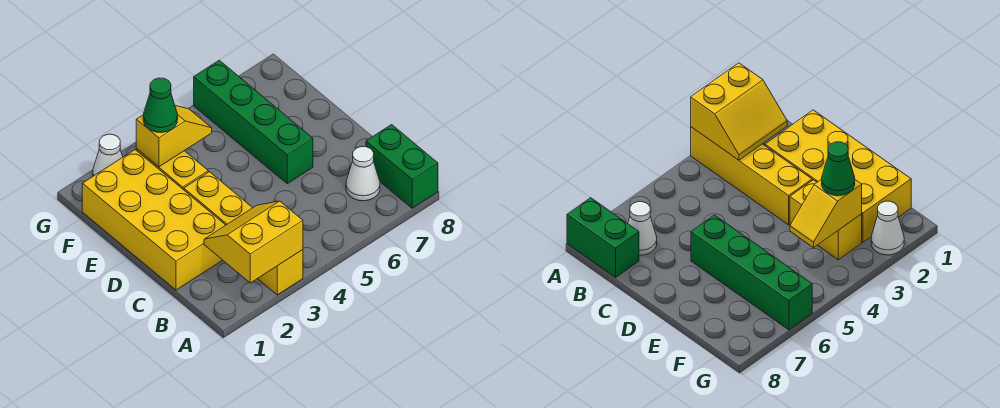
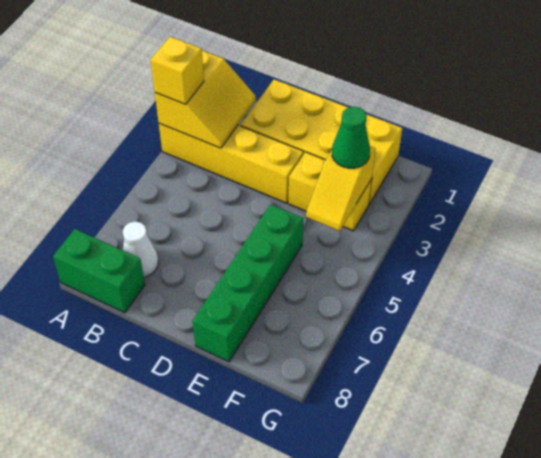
none -> yellow 1x1 brick [151,37,204,104]
green 1x4 brick [194,60,313,183] -> green 1x4 brick turned to [193,204,303,362]
white 1x1 cone [93,134,123,176] -> none

